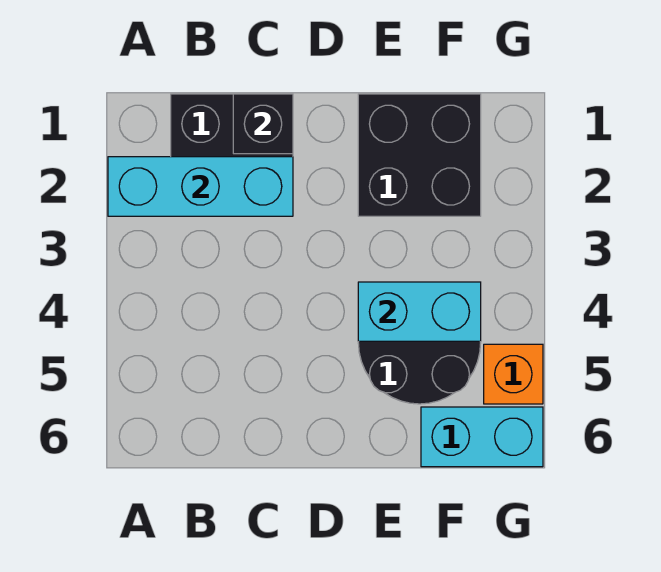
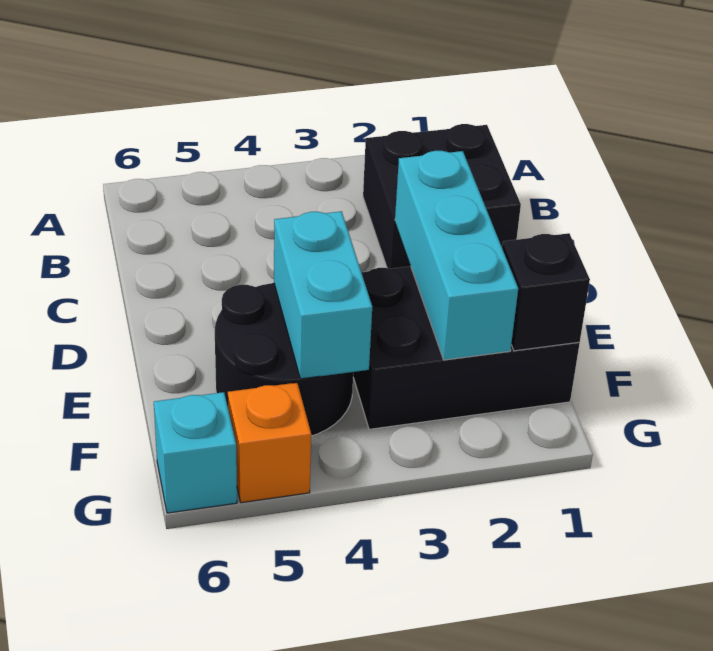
cyan 1x3 brick [108,157,293,216] -> cyan 1x3 brick moved to [395,151,518,360]
black 1x1 brick [233,94,293,154] -> black 1x1 brick moved to [502,233,590,351]
black 2x2 brick [358,94,481,216] -> black 2x3 brick [353,266,580,429]
cyan 1x2 brick [421,407,543,467] -> cyan 1x1 brick [154,392,237,513]

